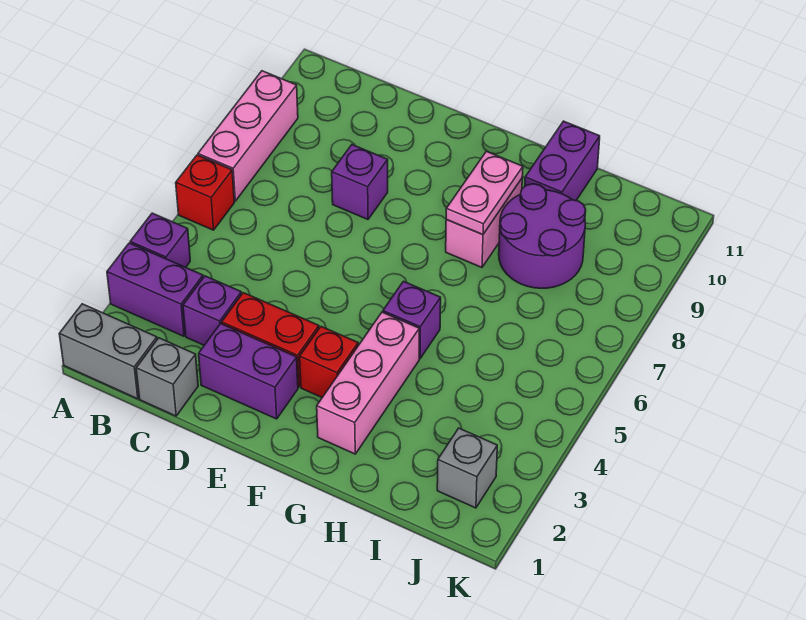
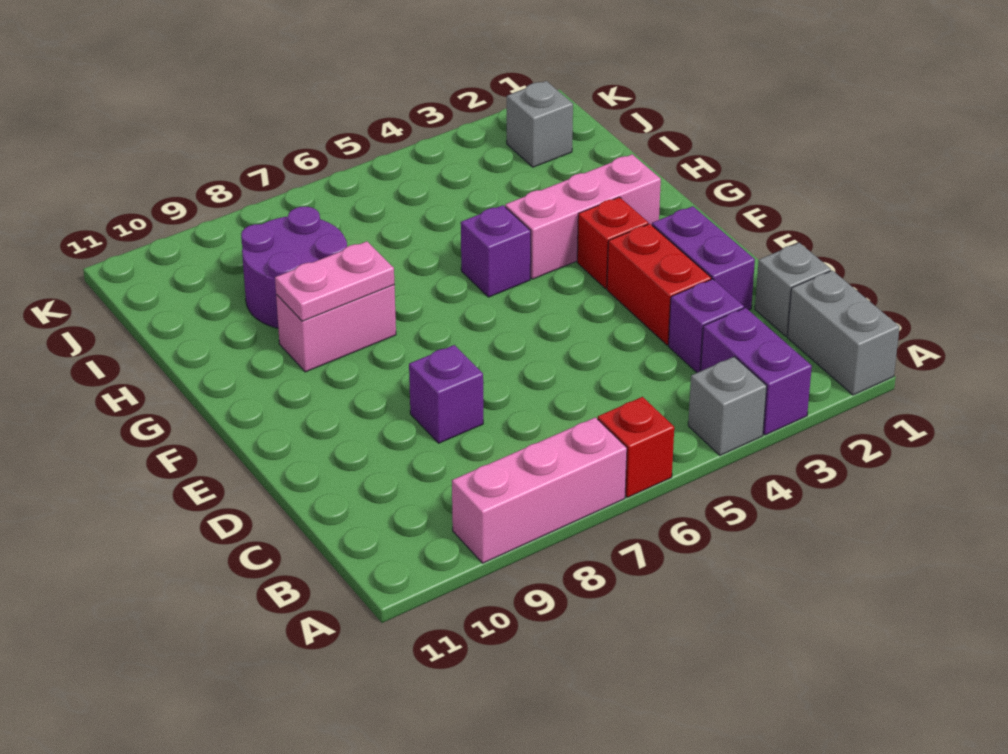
purple 1x1 brick [130,213,190,267] -> grey 1x1 brick [688,357,767,455]
purple 1x2 brick [525,121,600,201] -> none

